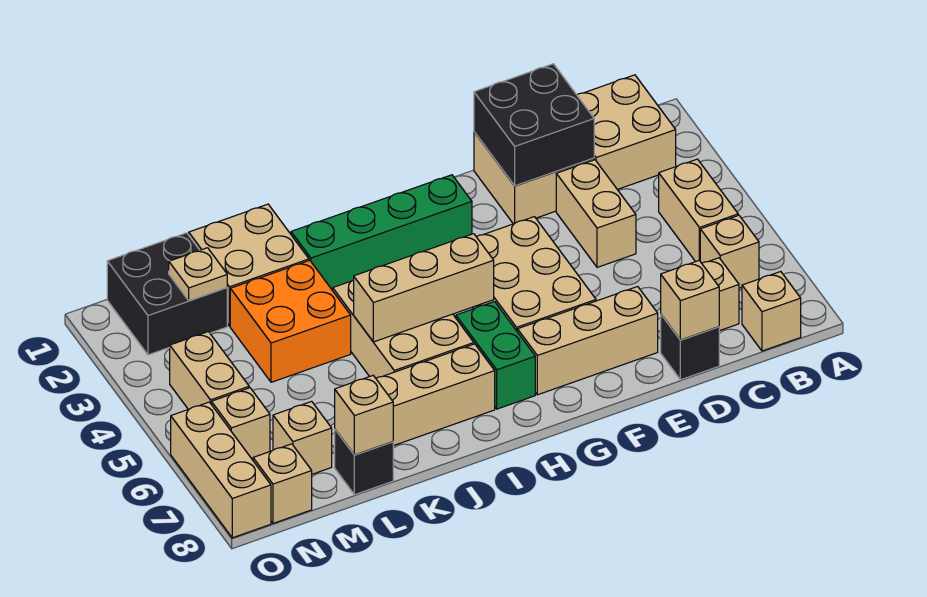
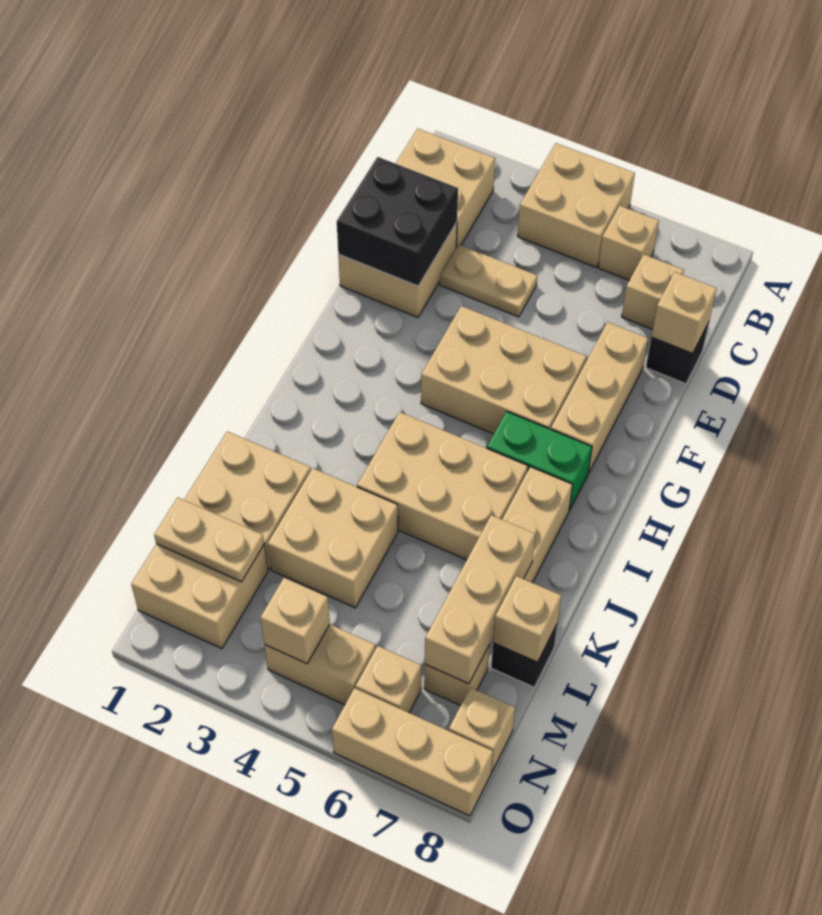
tan 1x2 brick [659,159,738,262] -> tan 2x2 brick [518,143,635,267]
tan 1x1 brick [742,272,801,351] -> tan 1x1 brick moved to [260,578,330,664]
tan 1x2 brick [556,160,636,267] -> tan 1x2 plate [440,244,537,317]
green 1x4 brick [291,175,472,290] -> none
tan 1x3 brick [354,234,494,342] -> tan 1x3 brick moved to [425,515,535,684]
orange 2x2 brick [230,260,351,382] -> tan 2x2 brick [268,468,398,608]
black 2x2 brick [107,233,227,355] -> tan 2x2 brick [131,544,268,649]
tan 1x1 plate [169,248,227,301] -> tan 1x2 plate [154,498,264,582]

